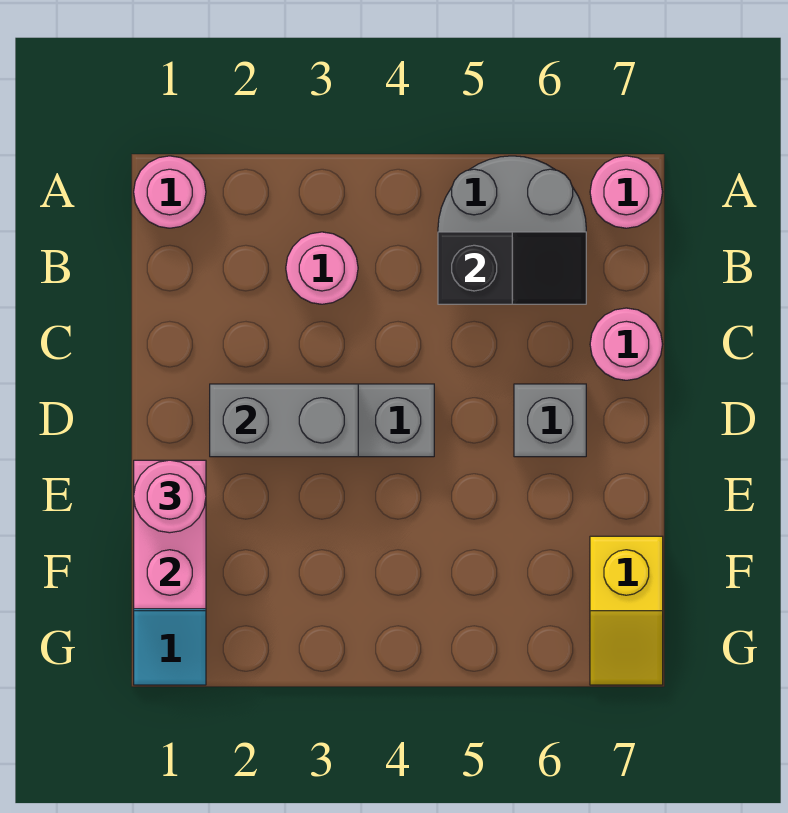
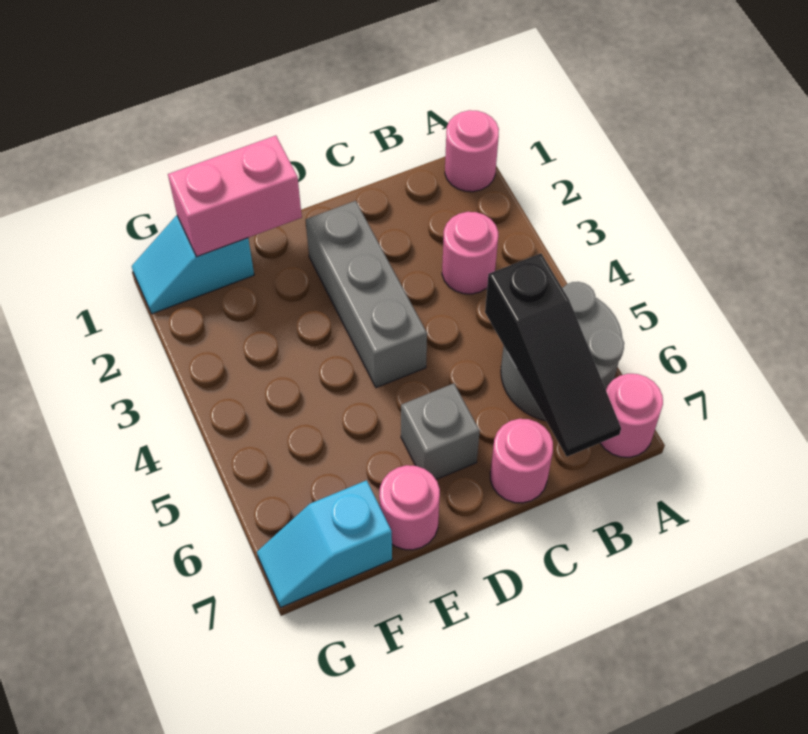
black 1x2 slope [438,232,586,304] -> black 1x3 slope [485,254,621,457]
grey 1x2 brick [210,384,358,457] -> none
pink 1x1 round brick [134,460,206,533] -> pink 1x1 round brick moved to [379,465,440,550]
yellow 1x2 slope [590,536,663,685] -> cyan 1x2 slope [257,480,392,608]

